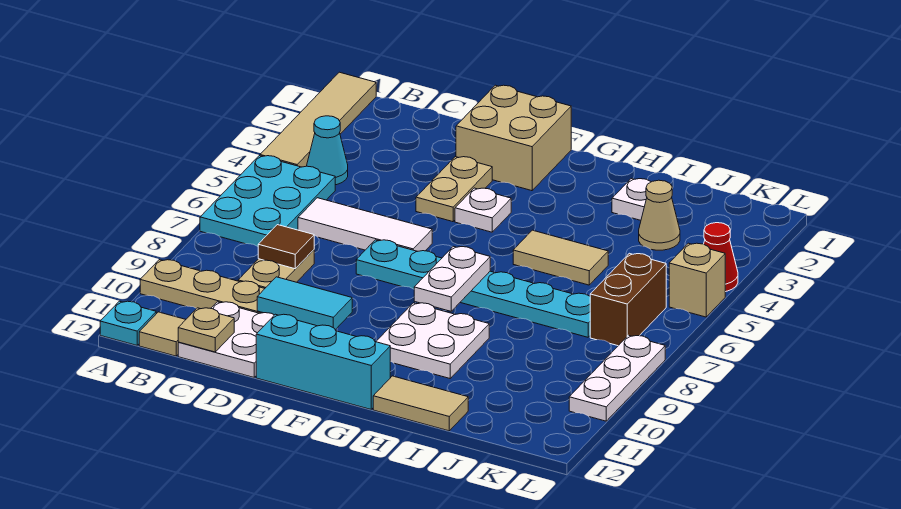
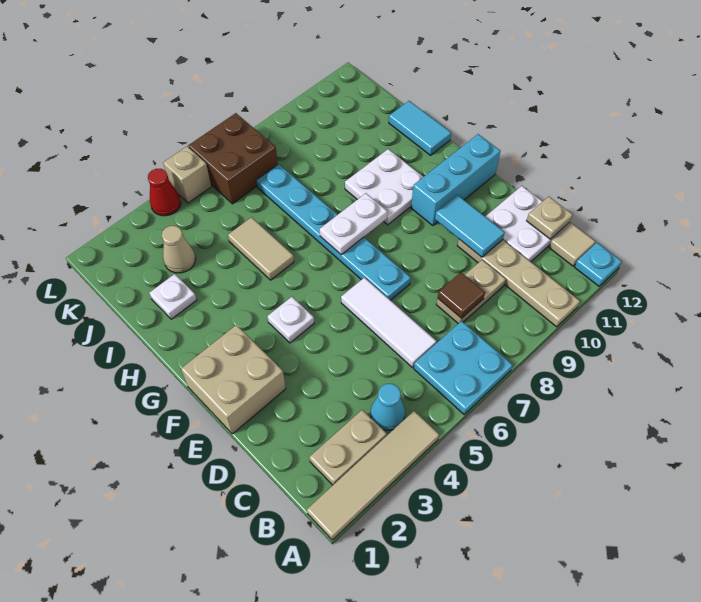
cyan 2x3 plate [200,156,335,246] -> cyan 2x2 plate [414,321,512,415]
tan 1x2 plate [416,157,492,222] -> tan 1x2 plate moved to [309,410,387,485]
cyan 1x3 brick [256,314,390,409] -> cyan 1x3 brick turned to [411,134,501,226]
tan 1x2 tile [373,376,468,431] -> cyan 1x2 tile [389,101,451,155]
brown 1x2 brick [590,253,666,346] -> brown 2x2 brick [188,113,278,204]
white 1x3 plate [569,335,665,421] -> none

